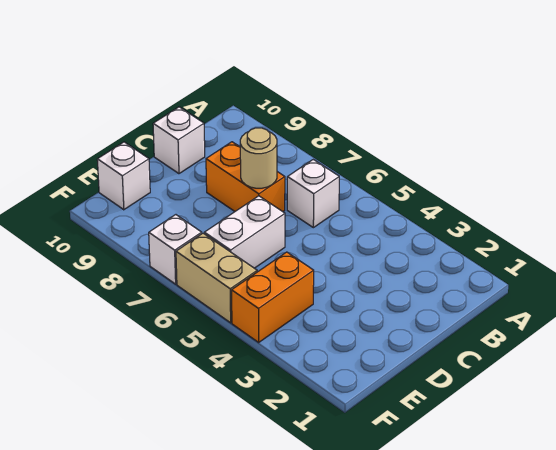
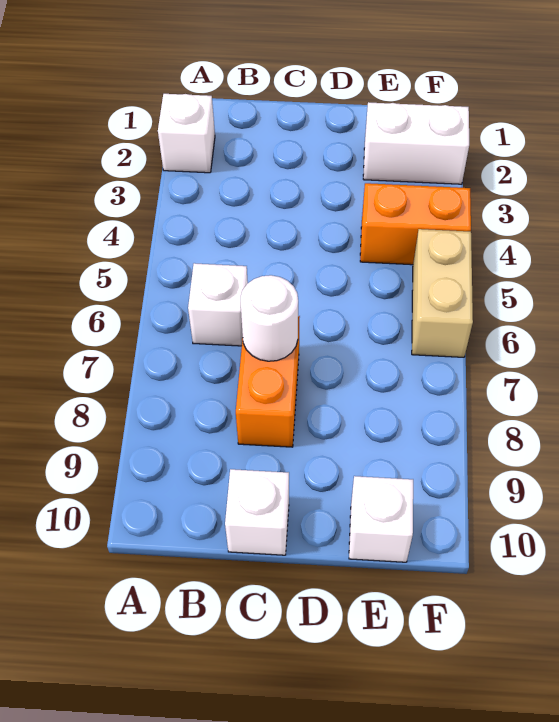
tan 1x1 round brick [240,128,277,188] -> white 1x1 round brick [240,275,298,361]
white 1x2 brick [204,196,285,268] -> white 1x2 brick moved to [363,102,469,184]
white 1x1 brick [149,215,202,284] -> white 1x1 brick moved to [158,94,215,173]

